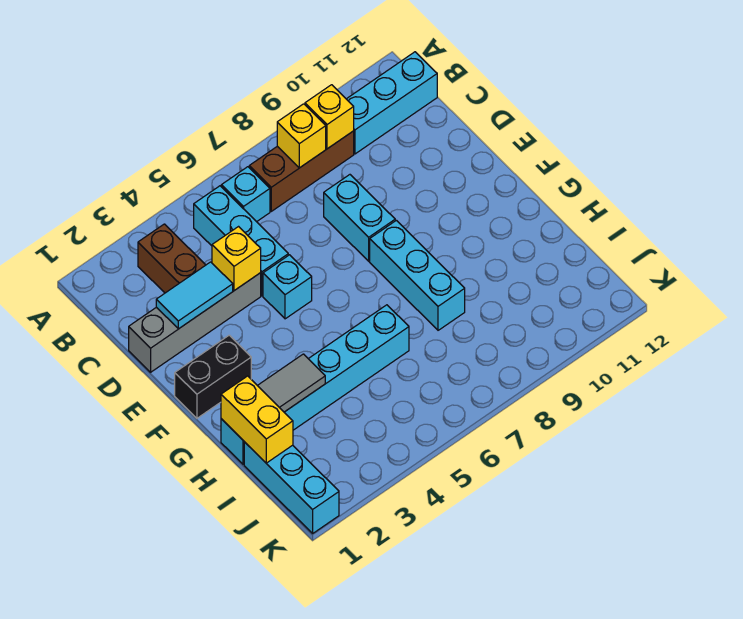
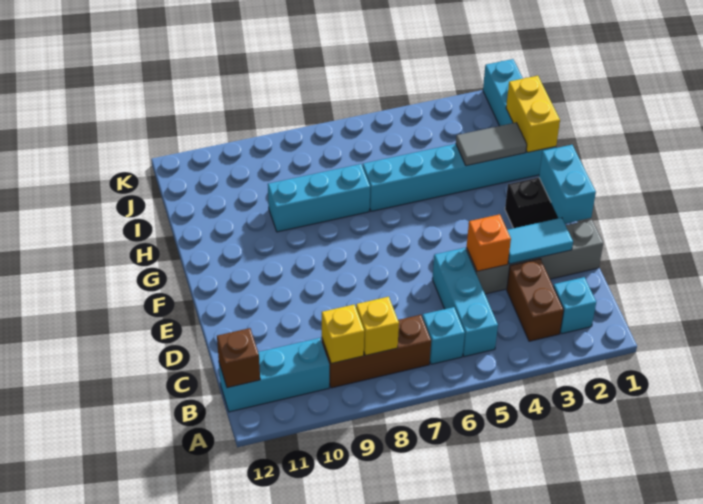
none -> brown 1x1 brick [217,328,260,388]
yellow 1x1 brick [212,227,261,291] -> orange 1x1 brick [467,214,511,271]
cyan 1x2 brick [324,175,395,261] -> cyan 1x2 brick moved to [539,145,596,224]
cyan 1x1 brick [263,255,312,319] -> cyan 1x1 brick moved to [553,277,596,334]
cyan 1x3 brick [370,220,465,330] -> cyan 1x3 brick turned to [268,164,370,232]

